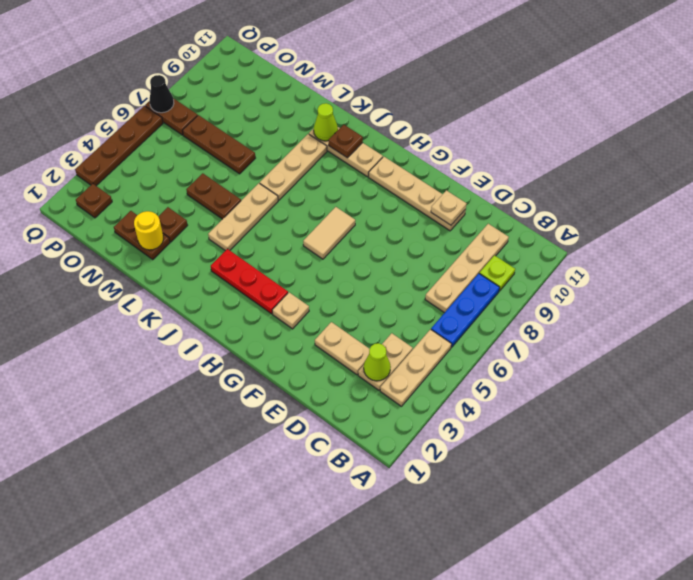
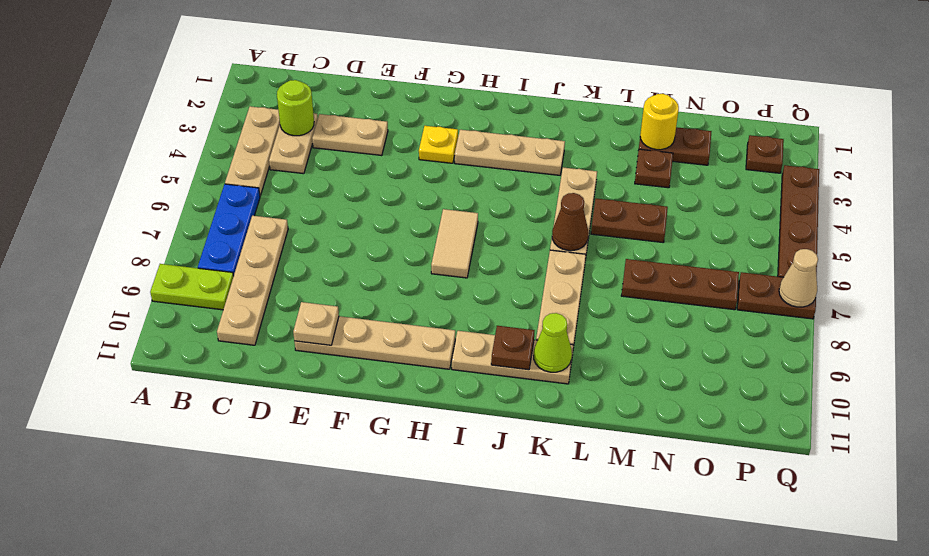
lime 1x1 plate [479,255,515,291] -> lime 1x2 plate [150,264,234,310]
lime 1x1 cone [364,343,391,381] -> lime 1x1 round brick [277,80,314,136]
tan 1x1 plate [272,292,309,329] -> yellow 1x1 plate [419,126,458,163]
red 1x3 plate [211,249,288,314] -> tan 1x3 plate [455,130,565,175]
none -> brown 1x1 cone [552,193,588,251]
black 1x1 cone [150,75,174,113] -> tan 1x1 cone [779,249,818,307]

